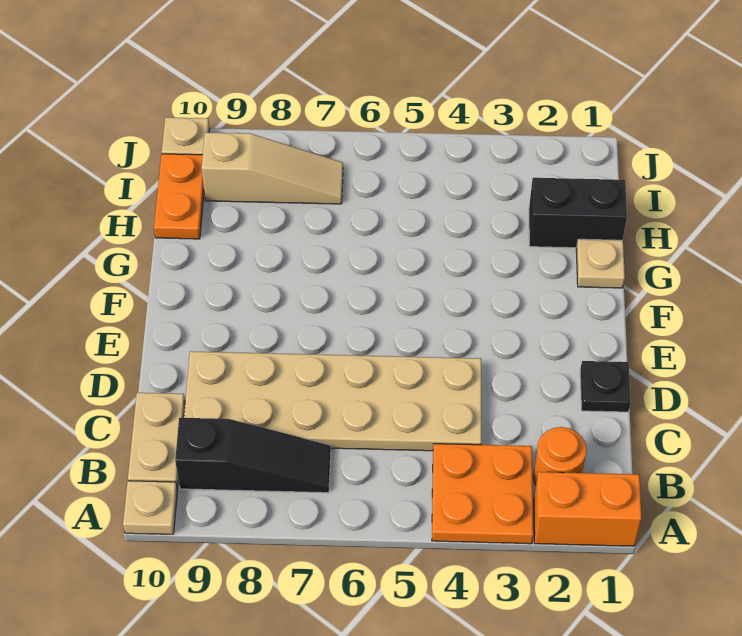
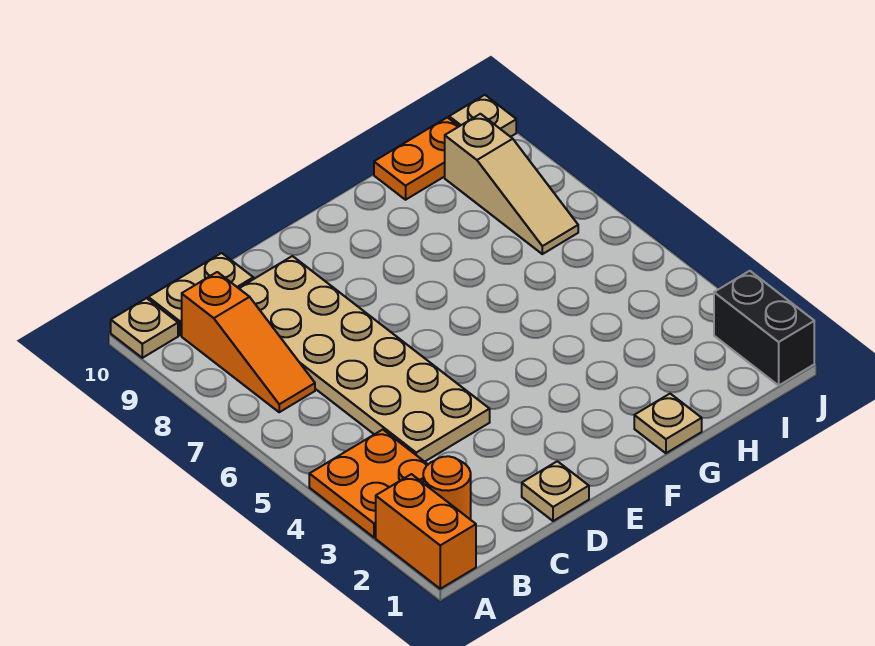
black 1x3 slope [175,418,331,493] -> orange 1x3 slope [182,272,315,412]
black 1x1 plate [580,361,631,412] -> tan 1x1 plate [522,461,589,521]
black 1x2 brick [529,178,627,248] -> black 1x2 brick moved to [714,271,814,385]

